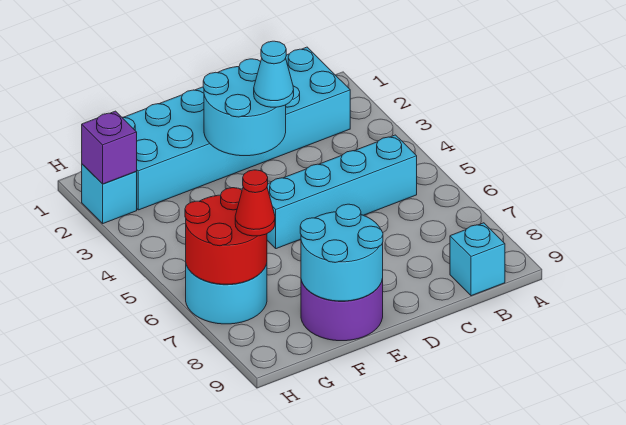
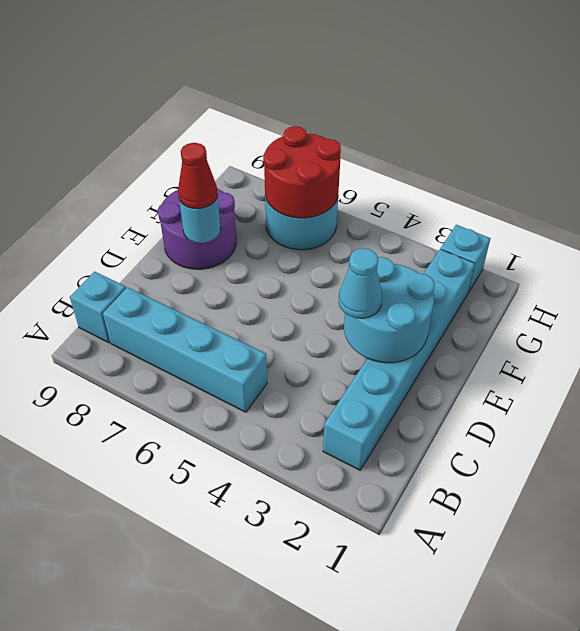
cyan 2x6 brick [122,47,350,210] -> cyan 1x6 brick [323,249,475,470]
cyan 1x4 brick [267,135,417,249] -> cyan 1x4 brick turned to [103,287,267,412]
cyan 2x2 round brick [300,204,383,301] -> cyan 1x1 round brick [179,195,221,243]
red 1x1 cone [235,170,275,236] -> red 1x1 cone moved to [178,143,218,209]
purple 1x1 brick [82,111,137,184] -> none

